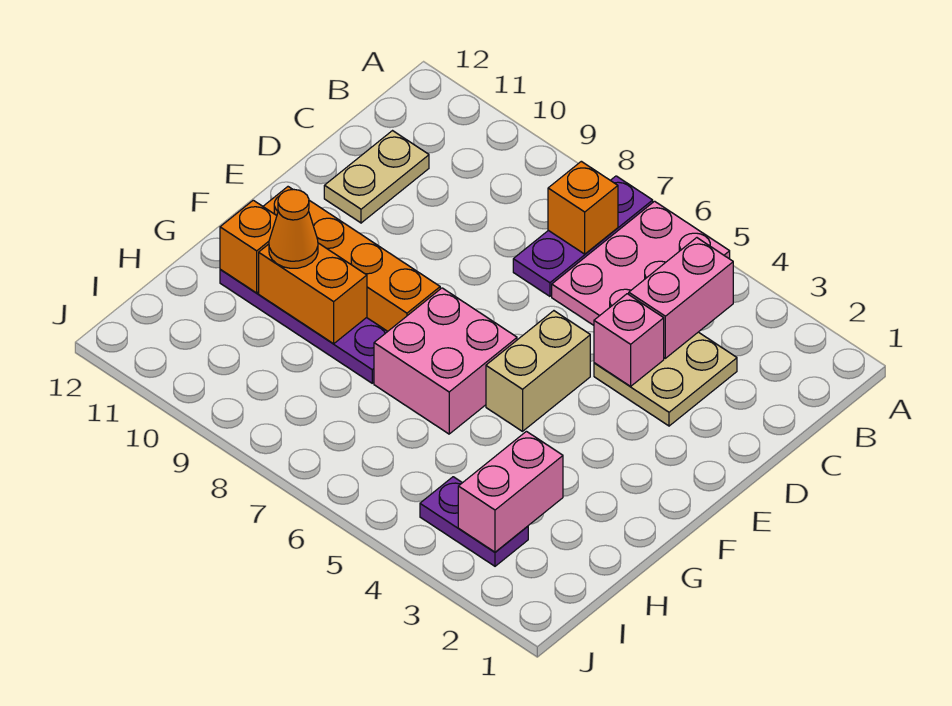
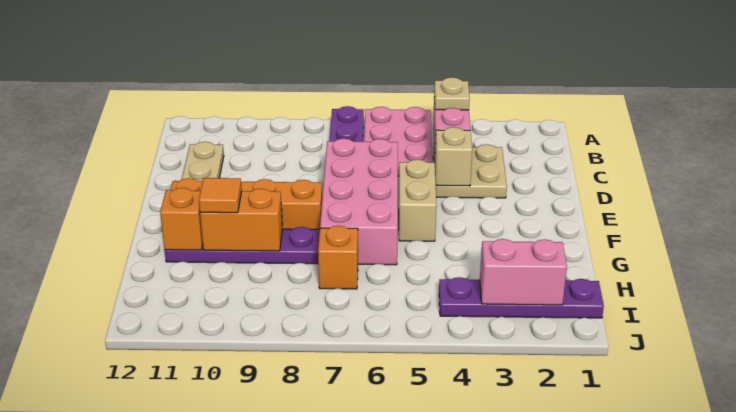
none -> tan 1x1 plate [434,77,470,110]
orange 1x1 brick [548,161,618,254] -> orange 1x1 brick moved to [318,226,358,289]
pink 1x1 brick [594,294,664,386] -> tan 1x1 brick [435,127,472,186]
pink 2x2 brick [374,288,517,434] -> pink 2x4 brick [320,139,398,265]
orange 1x1 cone [269,190,318,268] -> orange 1x1 tile [199,178,242,213]
pink 1x2 brick [458,431,563,552] -> pink 1x2 brick turned to [480,239,567,305]
purple 1x2 plate [420,477,528,566] -> purple 1x4 plate [439,277,604,318]

